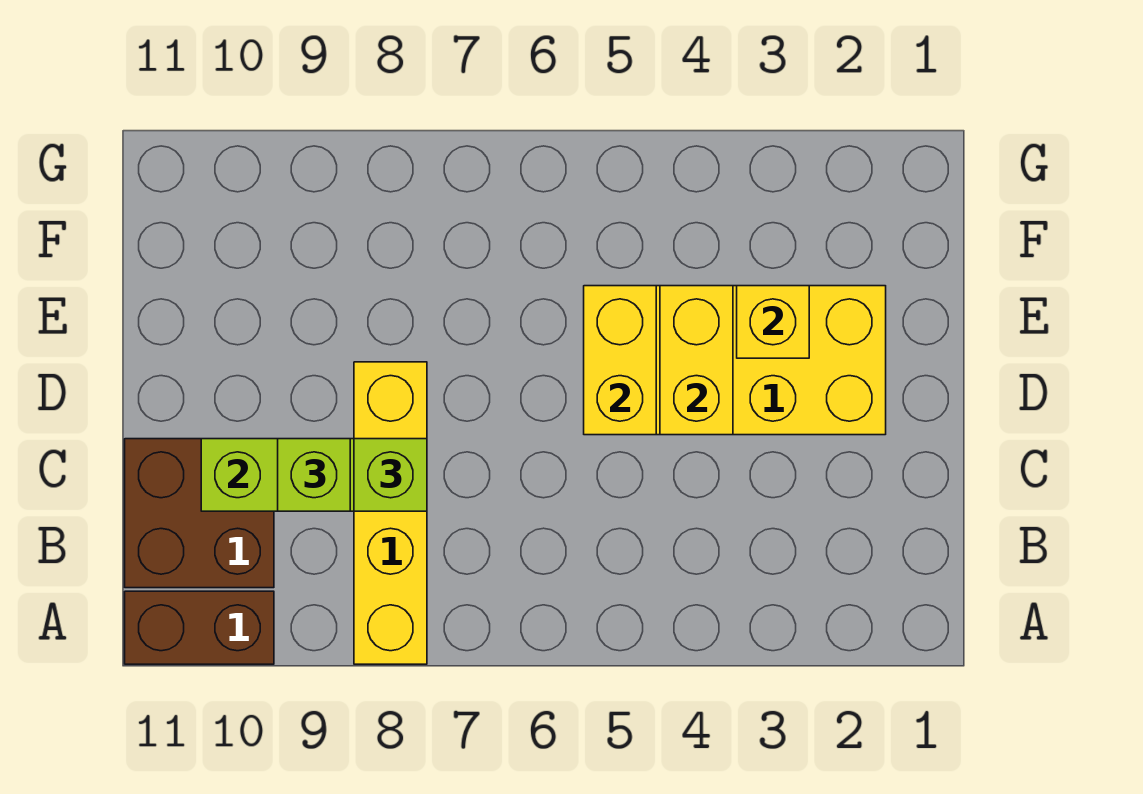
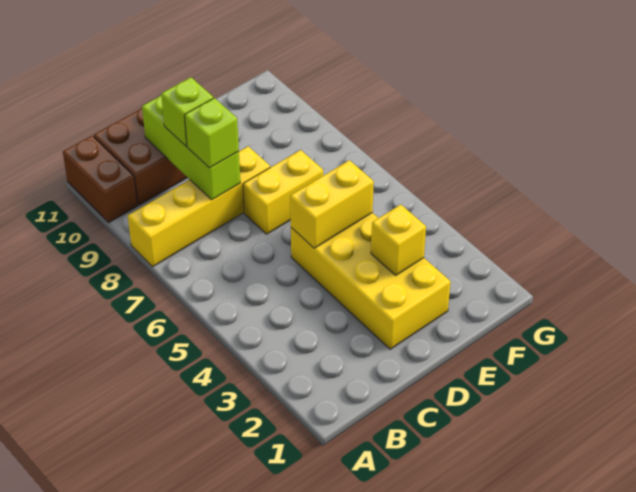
yellow 1x2 brick [660,286,733,435] -> yellow 1x2 brick moved to [243,150,323,234]

